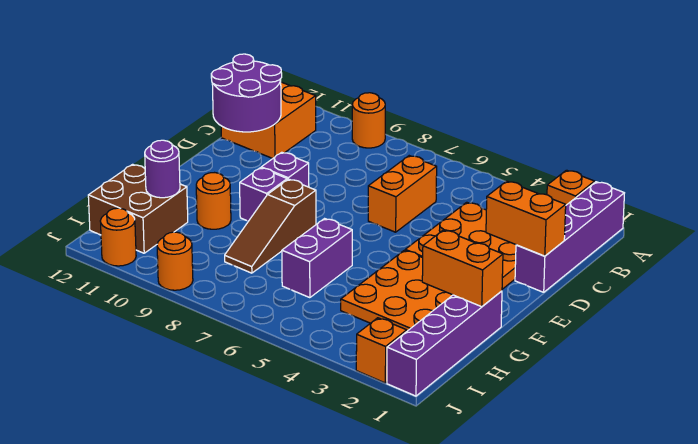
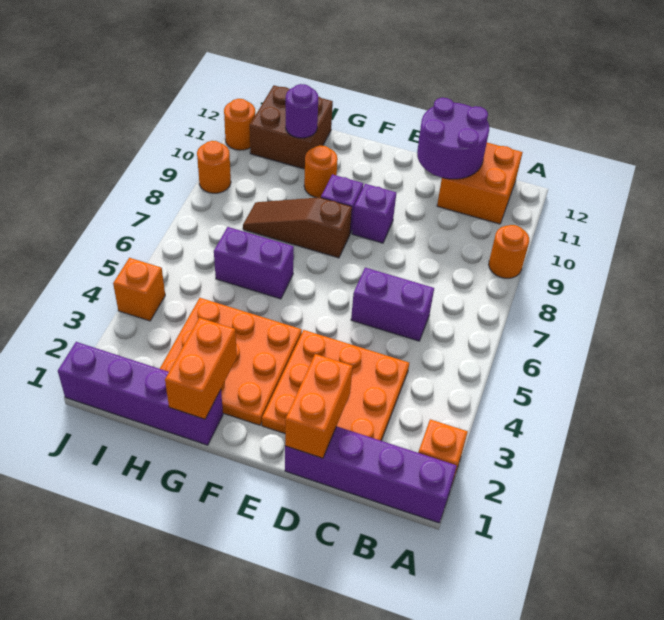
orange 1x2 brick [368,156,437,232] -> purple 1x2 brick [351,268,434,341]
orange 1x1 brick [356,318,407,383] -> orange 1x1 brick moved to [113,258,165,321]

